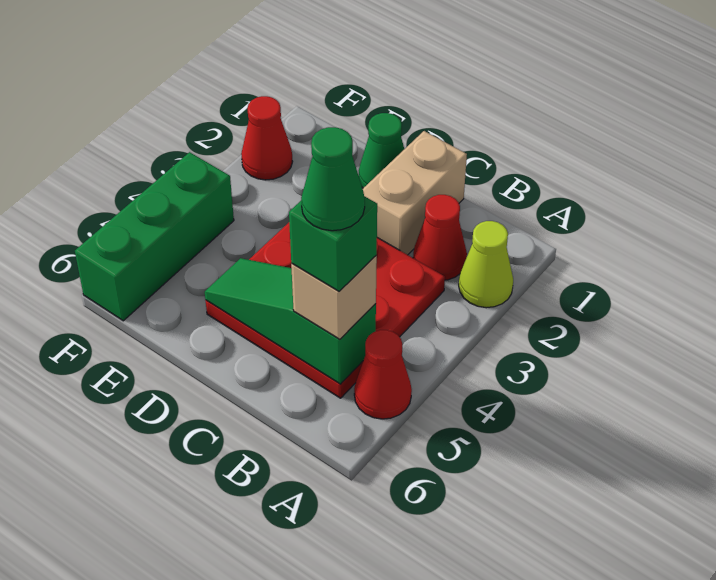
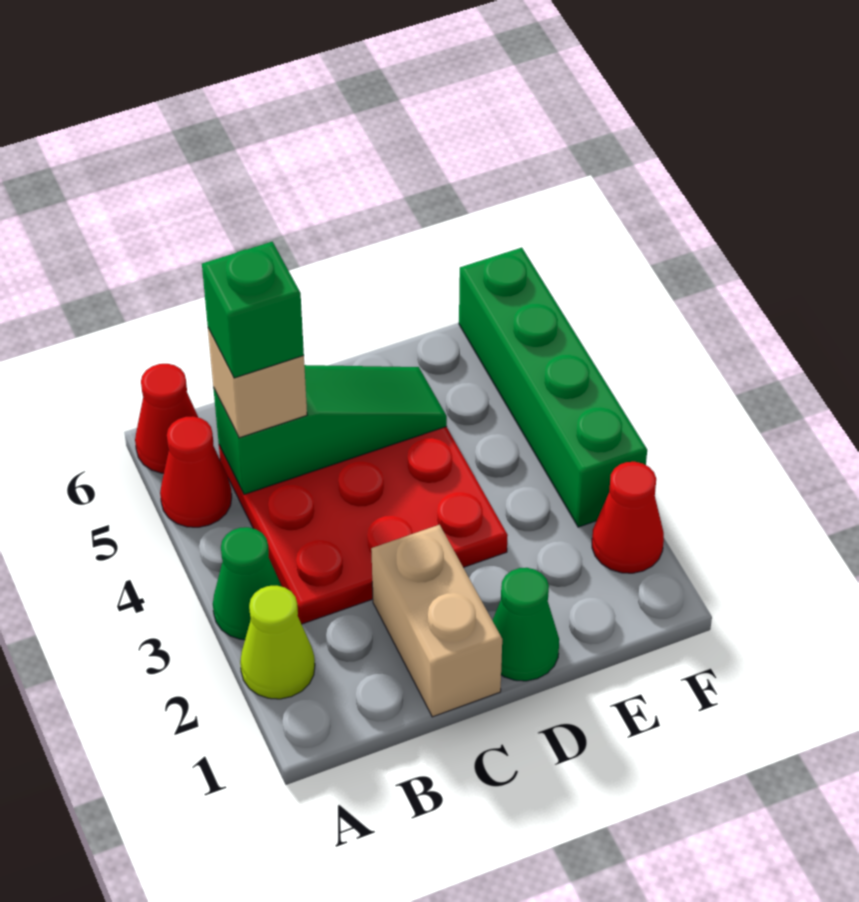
red 1x1 cone [413,195,467,280] -> red 1x1 cone moved to [135,364,198,473]
green 1x1 cone [301,127,365,231] -> green 1x1 cone moved to [213,527,282,640]
green 1x3 brick [75,152,234,321] -> green 1x4 brick [459,248,647,527]

